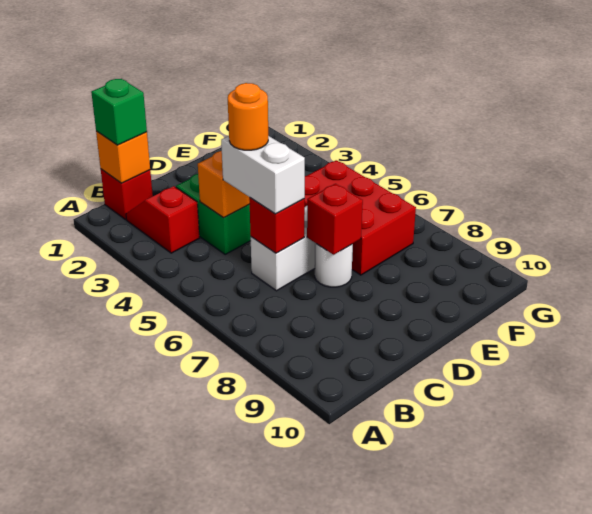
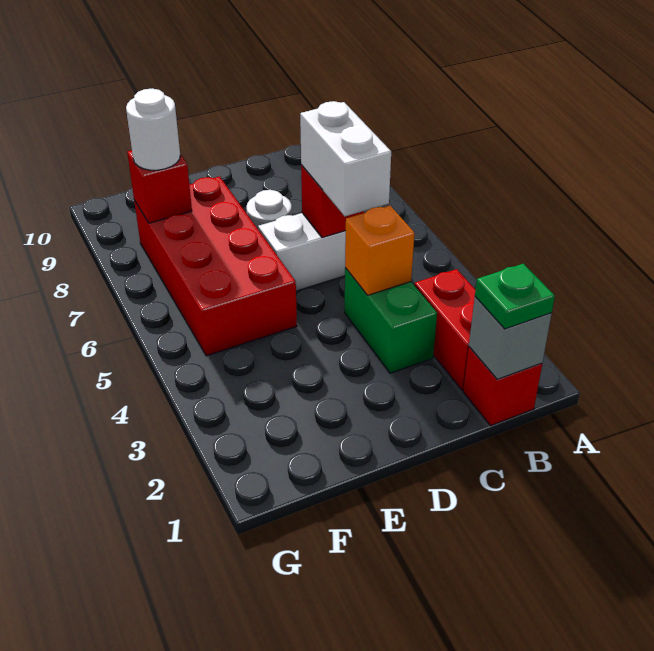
orange 1x1 brick [96,131,150,183] -> grey 1x1 brick [469,297,552,379]
green 1x1 brick [91,79,147,145] -> green 1x1 plate [475,264,555,329]
red 1x2 slope [126,186,200,253] -> red 1x2 brick [414,269,475,390]
orange 1x1 round brick [228,83,268,150] -> none
red 1x1 brick [307,184,363,255] -> red 1x1 brick moved to [127,150,192,223]
red 2x3 brick [304,160,416,275] -> red 2x4 brick [134,177,297,356]
none -> white 1x1 round brick [126,89,180,170]

